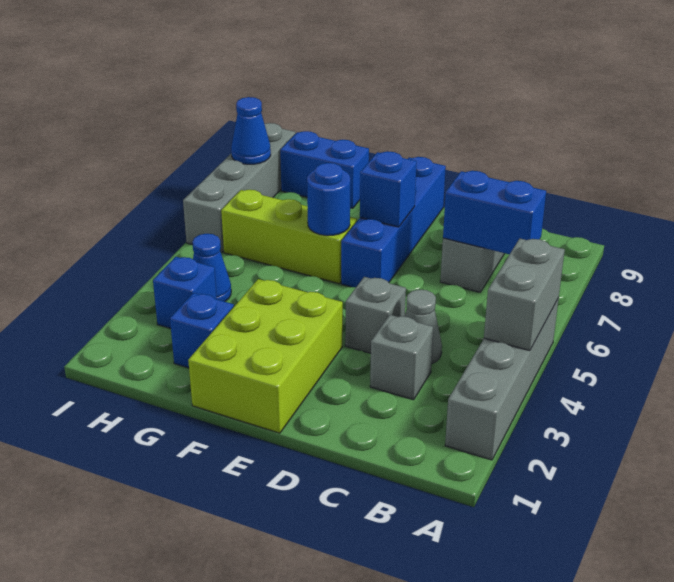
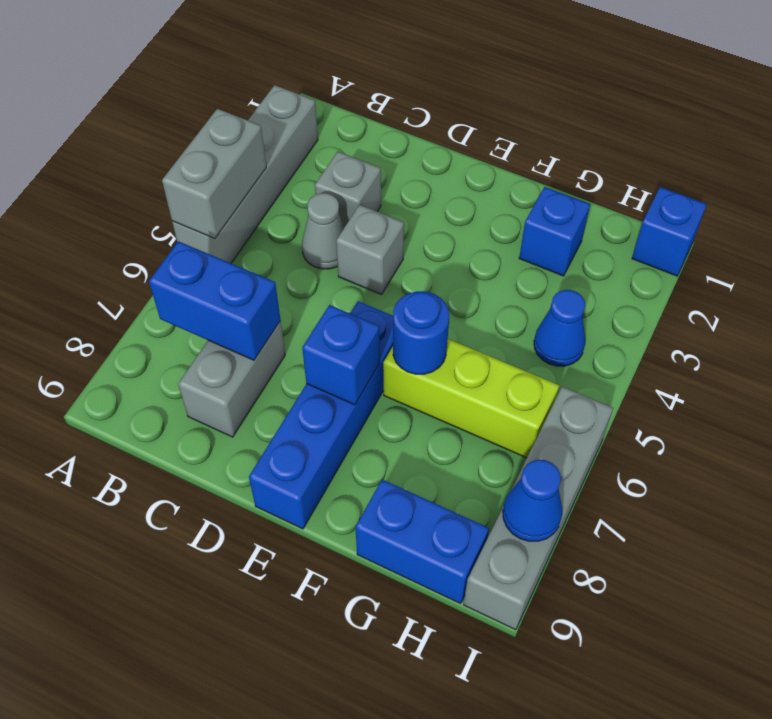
lime 2x3 brick [188,279,343,433] -> none
blue 1x1 brick [153,257,217,328] -> blue 1x1 brick moved to [632,187,707,276]

